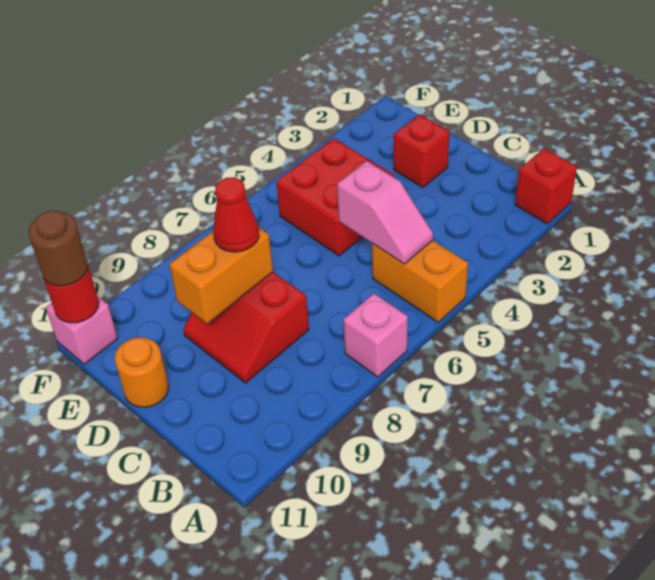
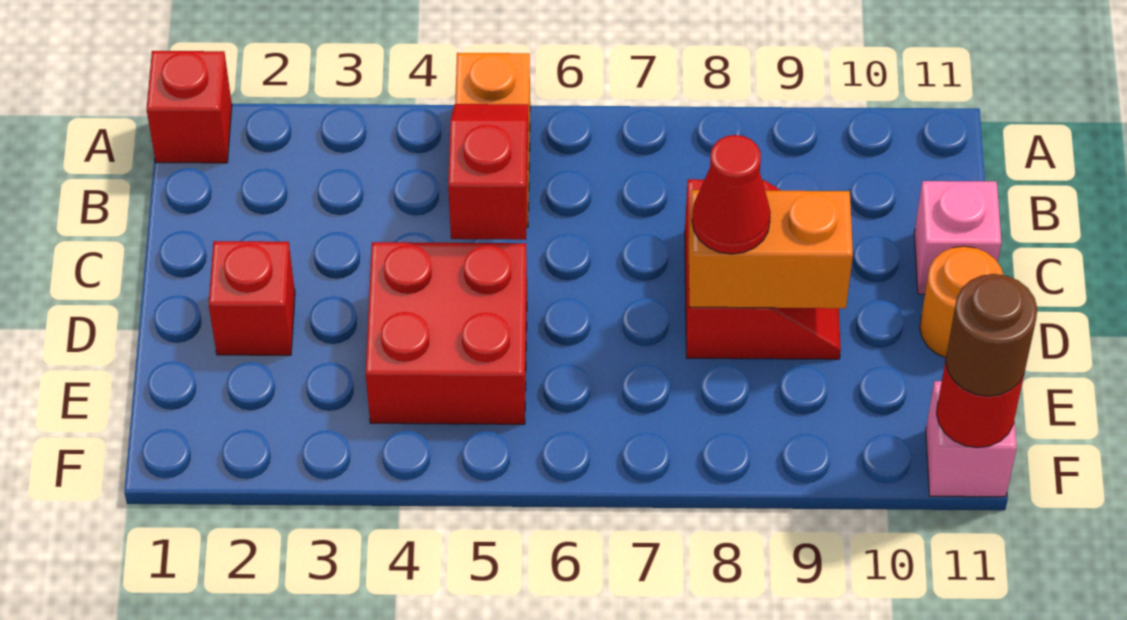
pink 1x1 brick [344,294,408,377] -> pink 1x1 brick moved to [914,181,1001,294]
pink 1x2 slope [337,161,433,264] -> red 1x2 slope [448,104,528,240]

